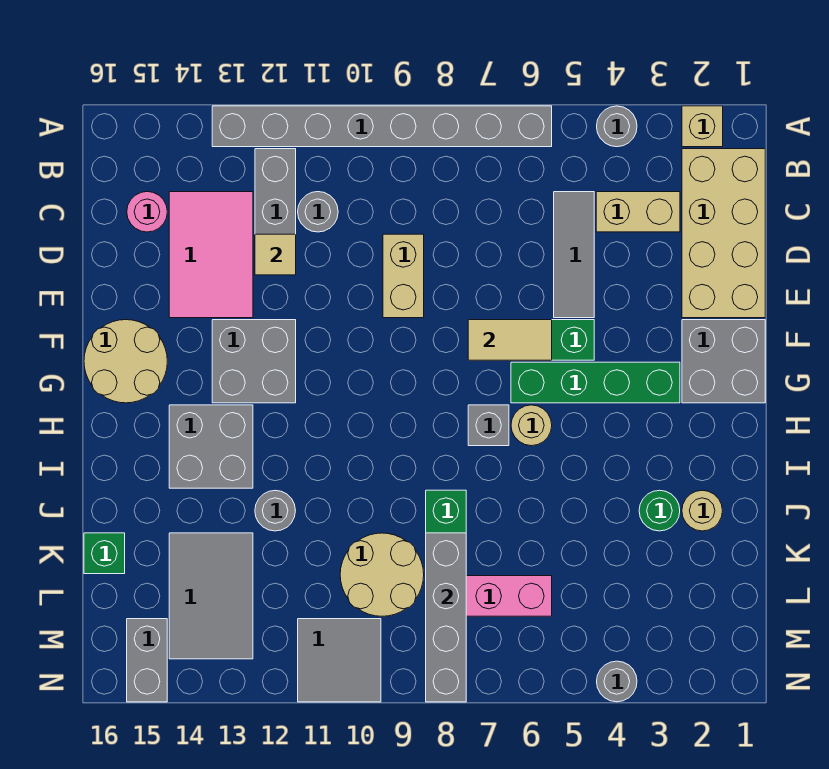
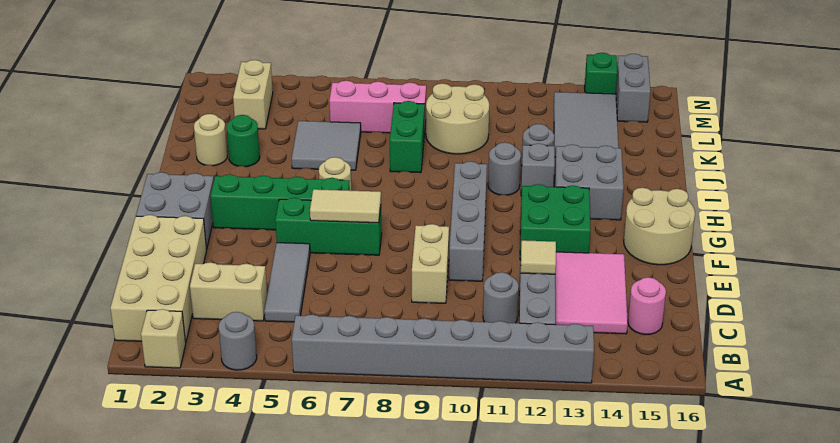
grey 2x2 brick [212,320,296,403] -> green 2x2 brick [520,184,591,260]
grey 1x1 brick [468,405,509,446] -> grey 1x1 brick moved to [521,143,555,196]
grey 1x4 brick [426,533,466,702] -> grey 1x4 brick moved to [449,161,487,281]
green 1x1 brick [84,533,125,574] -> green 1x1 brick moved to [585,53,617,94]
none -> tan 1x2 brick [233,60,273,129]
grey 2x2 tile [298,619,381,702] -> grey 2x2 tile moved to [292,121,361,170]
grey 1x1 round brick [597,661,637,702] -> grey 1x1 round brick moved to [488,142,521,195]

